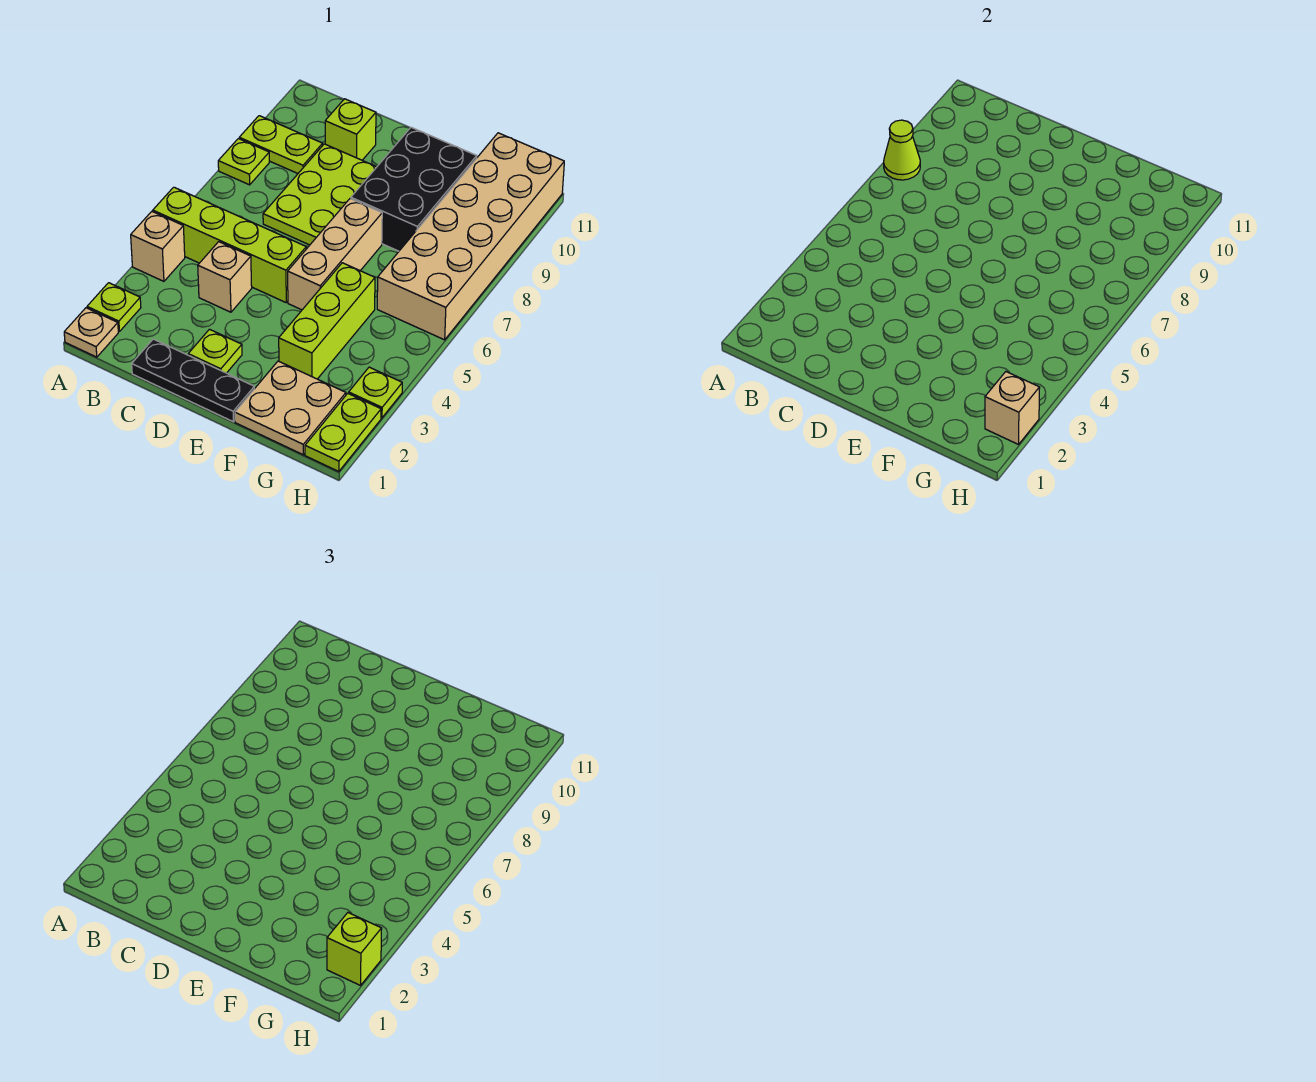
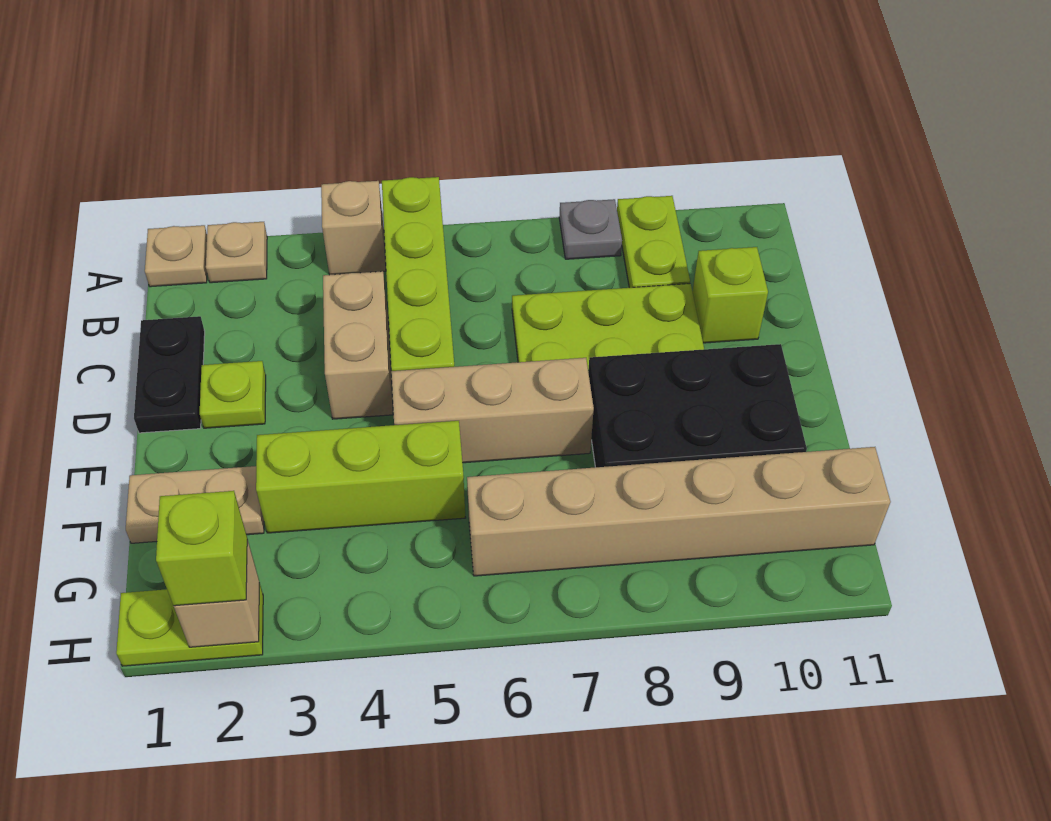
lime 1x1 plate [87,283,141,332] -> tan 1x1 plate [206,222,267,283]
lime 1x1 plate [218,139,269,185] -> grey 1x1 plate [559,199,622,259]
lime 1x1 cone [884,120,920,180] -> none
black 1x3 plate [132,339,254,422] -> black 1x2 plate [134,316,205,433]
tan 1x1 brick [198,242,252,312] -> tan 1x2 brick [323,271,393,419]
tan 2x2 plate [235,361,346,455] -> tan 1x2 plate [126,466,264,543]
tan 2x6 brick [377,133,564,340] -> tan 1x6 brick [467,447,891,576]
lime 1x1 plate [349,367,402,418] -> none

